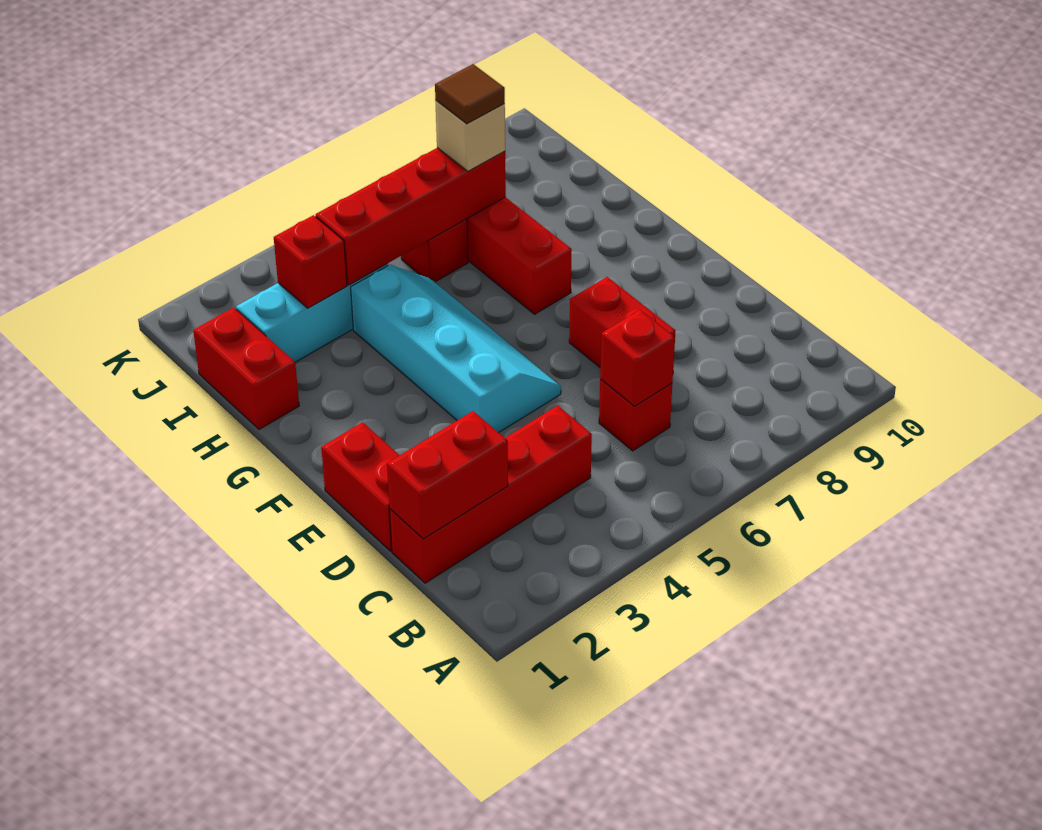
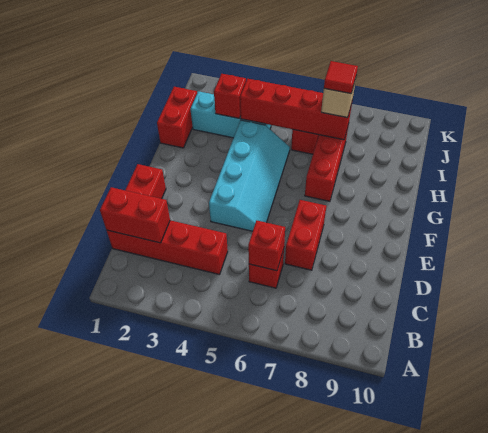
brown 1x1 tile [435,64,505,124] -> red 1x1 tile [324,61,358,94]

